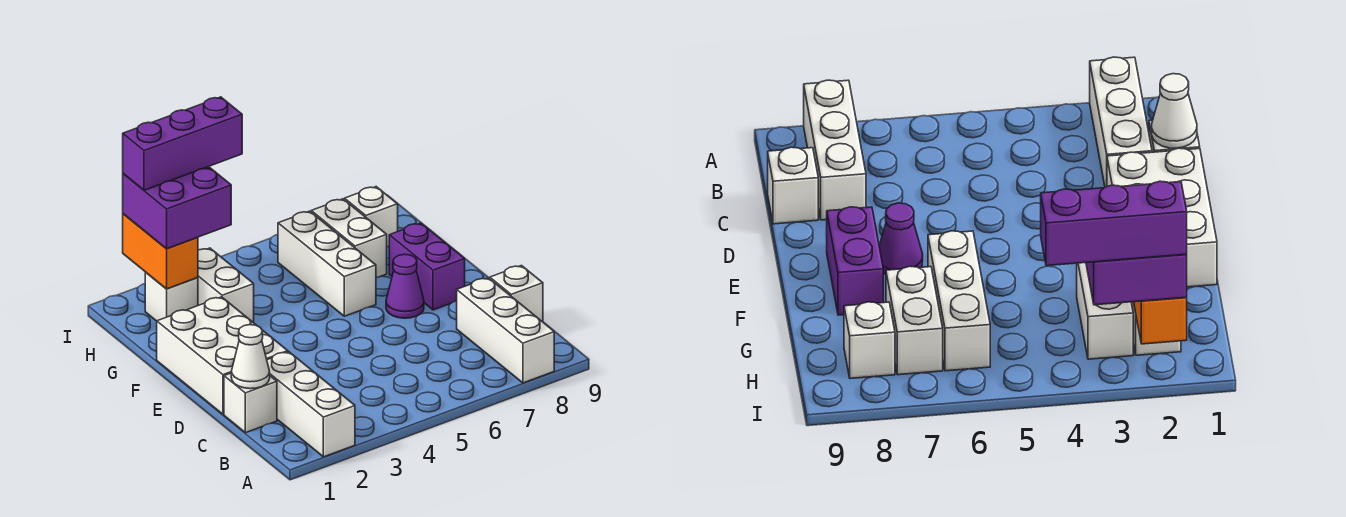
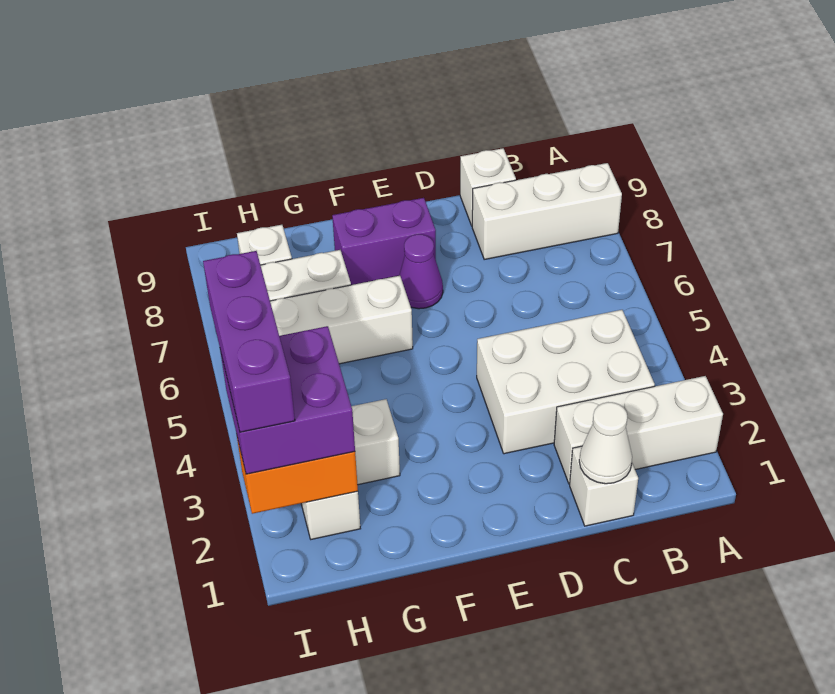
white 2x3 brick [157,297,288,414] -> white 2x3 brick moved to [477,310,655,454]

